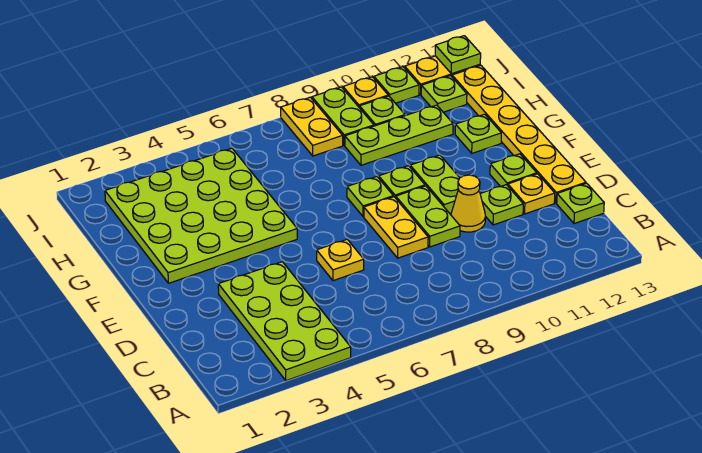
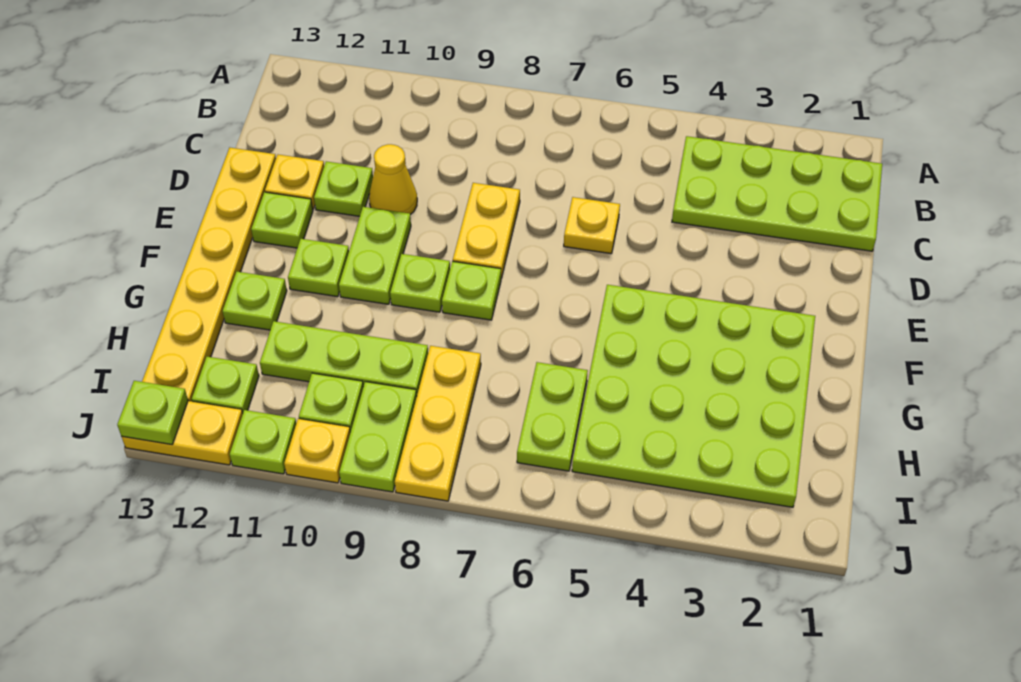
lime 2x4 plate [218,262,351,381] -> lime 2x4 plate turned to [672,136,882,251]
lime 1x1 plate [557,183,604,224] -> lime 1x1 plate moved to [288,239,349,297]
lime 1x2 plate [396,186,460,247] -> lime 1x2 plate moved to [517,362,588,471]
yellow 1x2 plate [281,97,343,156] -> yellow 1x3 plate [395,346,481,501]

